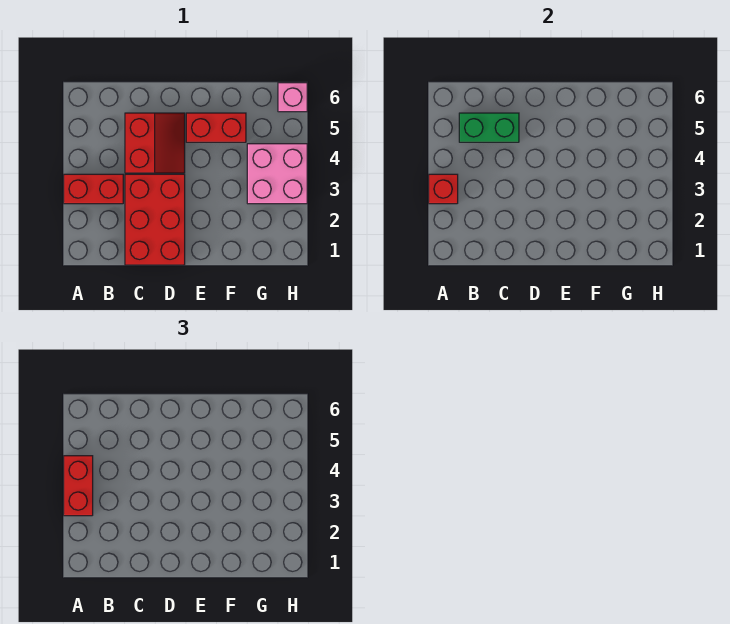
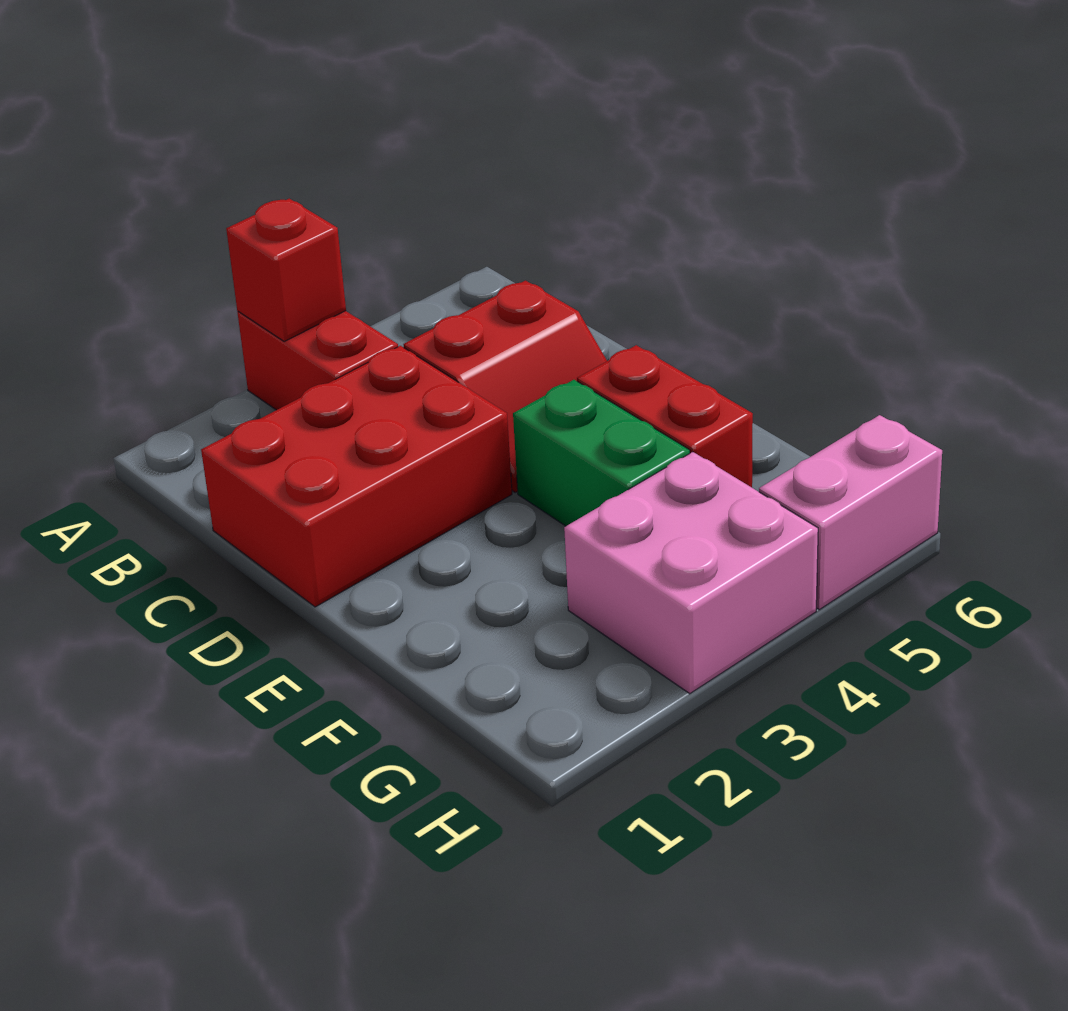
red 1x2 brick [64,456,93,516] -> none
green 1x2 brick [459,113,519,142] -> green 1x2 brick moved to [513,380,690,526]
pink 1x1 brick [278,83,307,112] -> pink 1x2 brick [759,415,942,610]

